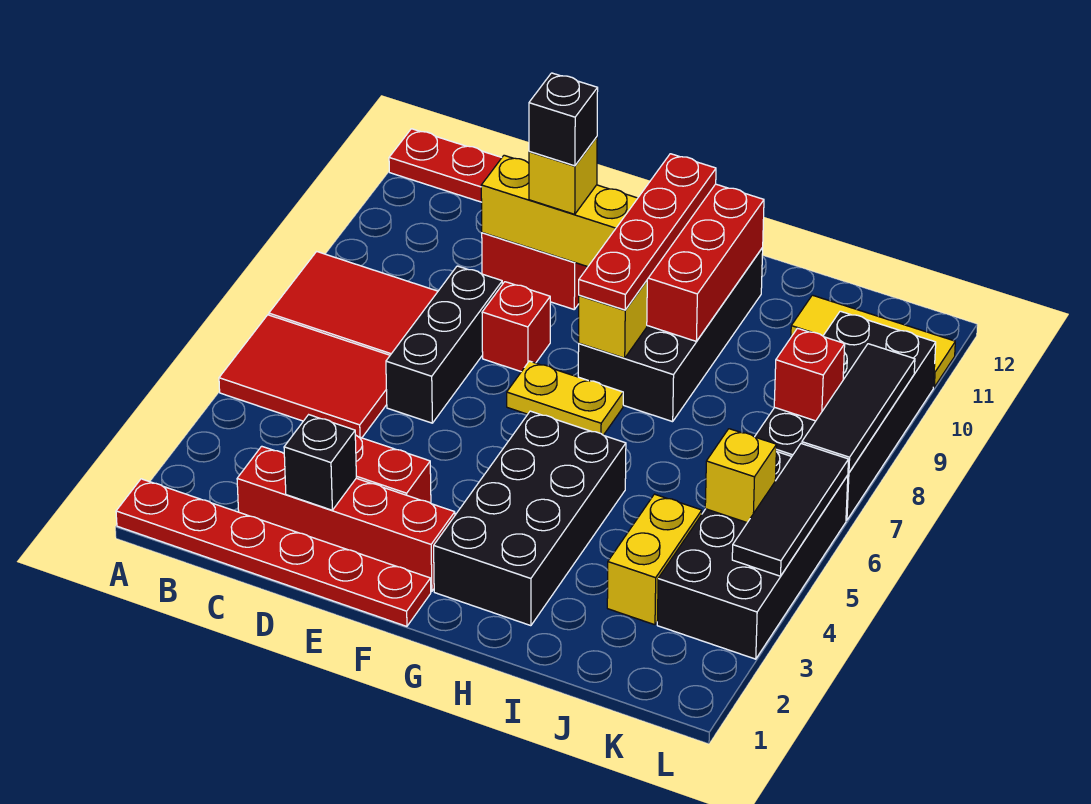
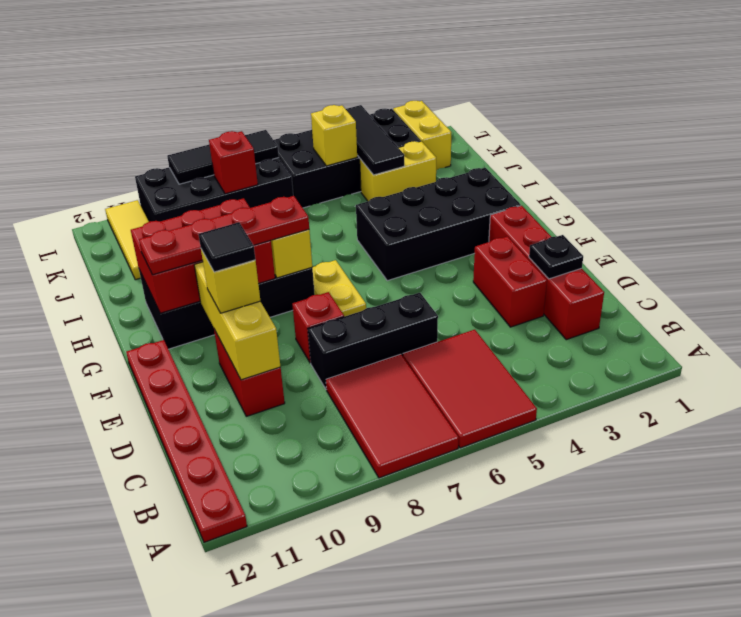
red 1x6 plate [116,479,431,626] -> none
black 1x1 brick [284,415,356,510] -> black 1x1 plate [529,235,583,279]
black 1x1 brick [529,73,598,166] -> black 1x1 tile [199,222,255,272]
none -> yellow 1x2 brick [393,101,452,170]
black 1x3 tile [732,444,849,576] -> black 1x3 tile turned to [346,105,404,175]

